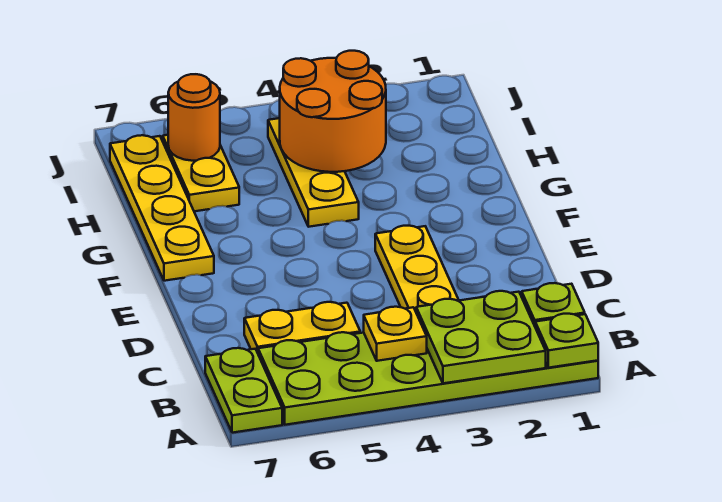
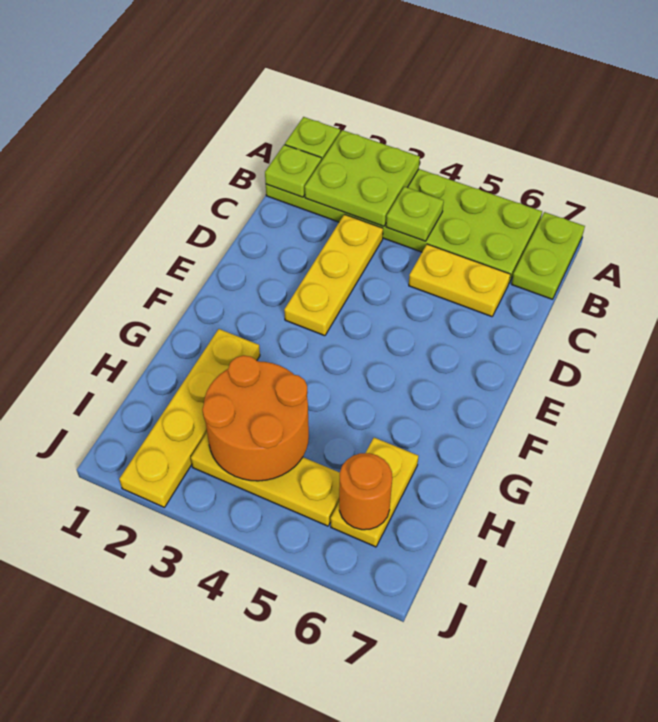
yellow 1x1 plate [364,307,427,361] -> lime 1x1 plate [386,187,444,241]
yellow 1x4 plate [110,135,214,281] -> yellow 1x4 plate moved to [119,329,260,507]
yellow 1x3 plate [268,118,359,227] -> yellow 1x3 plate turned to [191,432,340,526]

